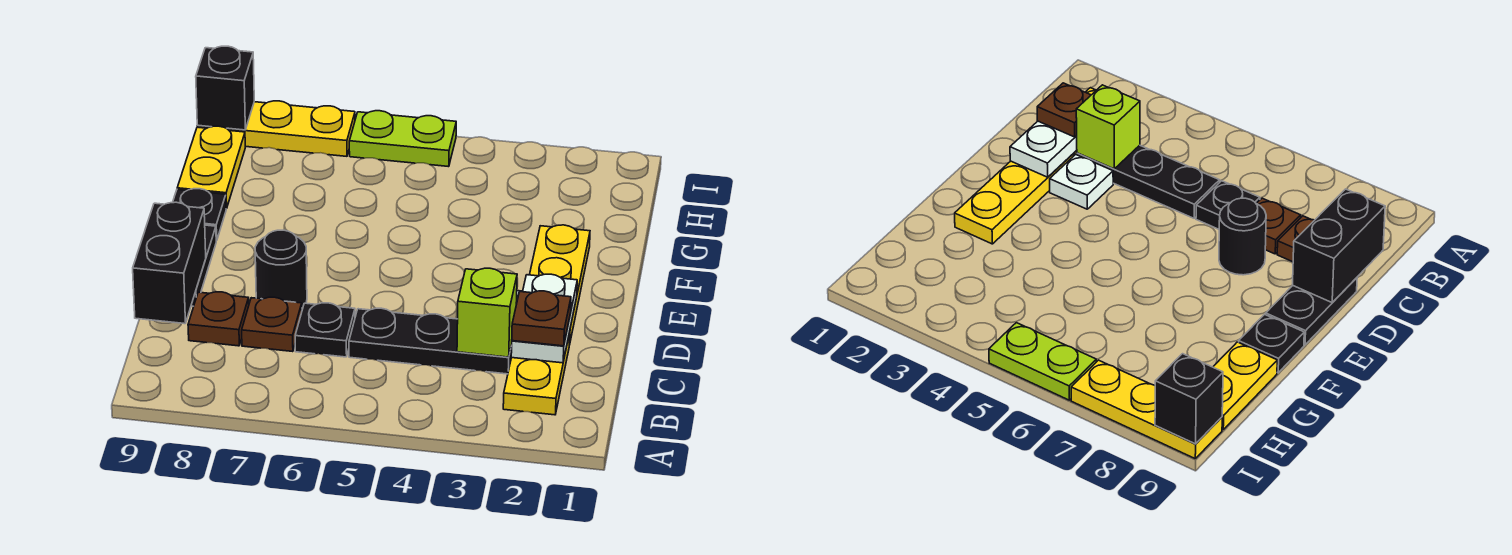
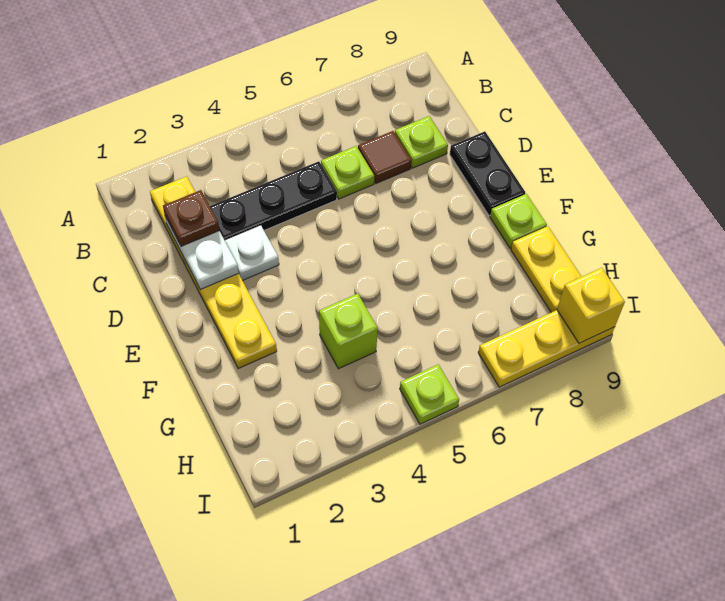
lime 1x1 brick [457,268,517,357] -> lime 1x1 brick moved to [319,294,378,369]
black 1x1 plate [295,303,355,357] -> lime 1x1 plate [321,146,374,199]
brown 1x1 plate [242,297,302,352] -> brown 1x1 tile [358,131,412,183]
brown 1x1 plate [188,292,249,346] -> lime 1x1 plate [395,116,448,168]
black 1x2 brick [133,202,206,324] -> none
black 1x1 round brick [255,230,307,308] -> none
black 1x1 plate [173,189,226,240] -> lime 1x1 plate [490,194,547,248]
lime 1x2 plate [349,111,456,167] -> lime 1x1 plate [400,364,459,424]
black 1x1 brick [196,46,254,130] -> yellow 1x1 brick [557,268,625,343]

